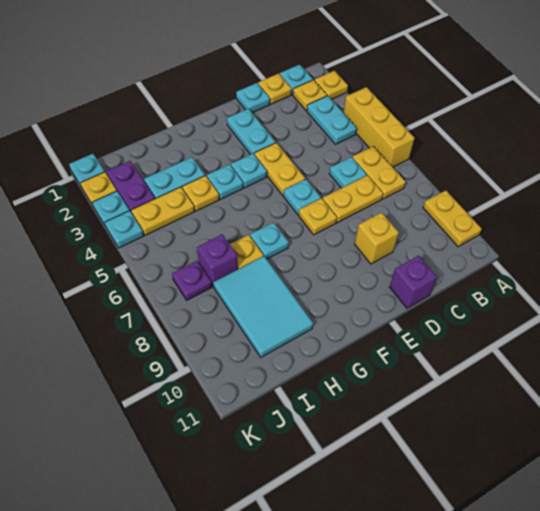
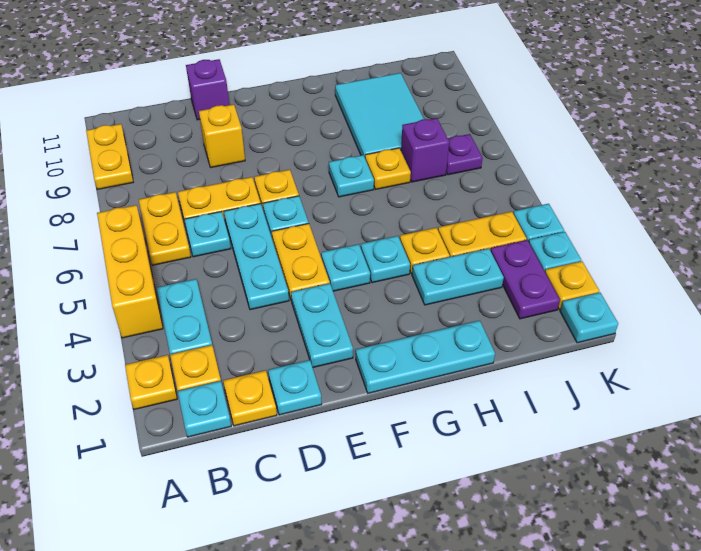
none -> cyan 1x3 plate [224,204,289,310]
none -> cyan 1x3 plate [356,320,495,393]

